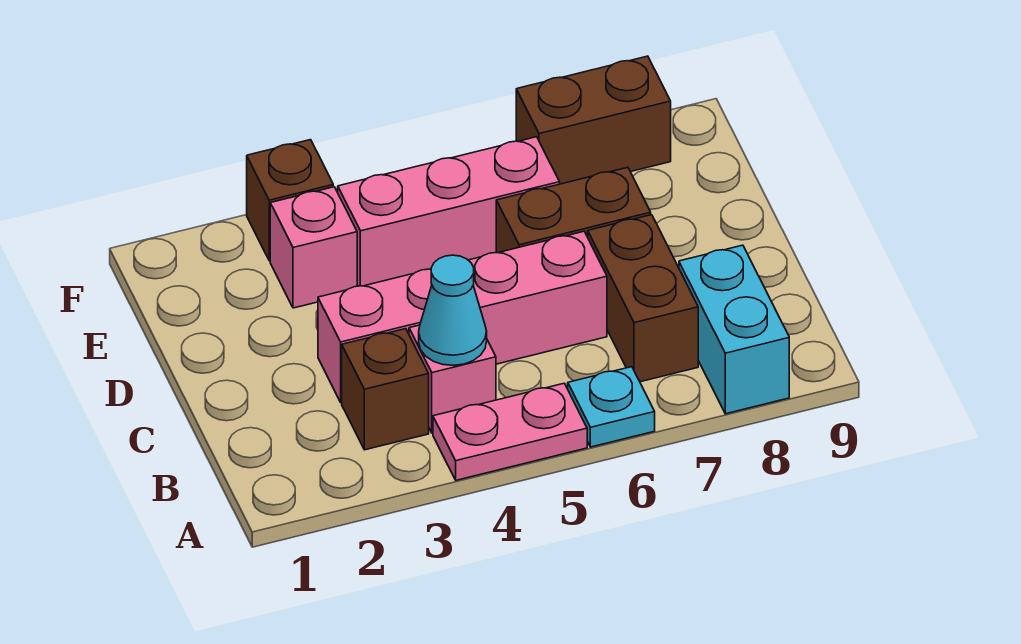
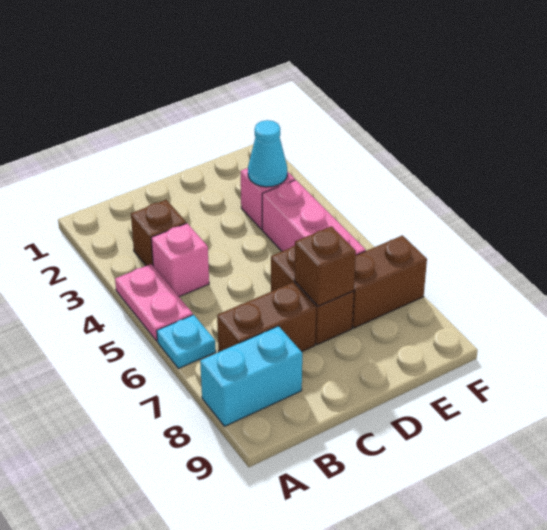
cyan 1x1 cone [419,255,487,365] -> cyan 1x1 cone moved to [248,120,287,187]
pink 1x4 brick [318,231,607,402] -> none
brown 1x1 brick [247,140,333,261] -> brown 1x1 brick moved to [295,226,356,306]
brown 1x2 brick [516,56,671,184] -> brown 1x2 brick turned to [352,236,427,328]

